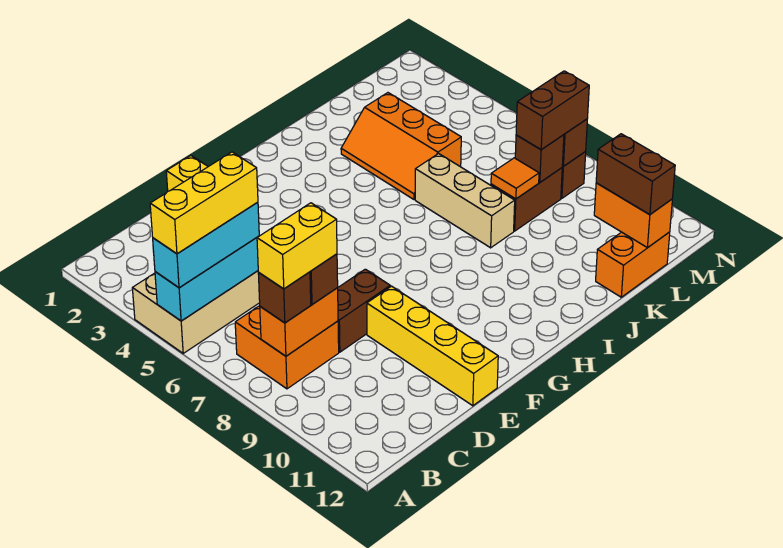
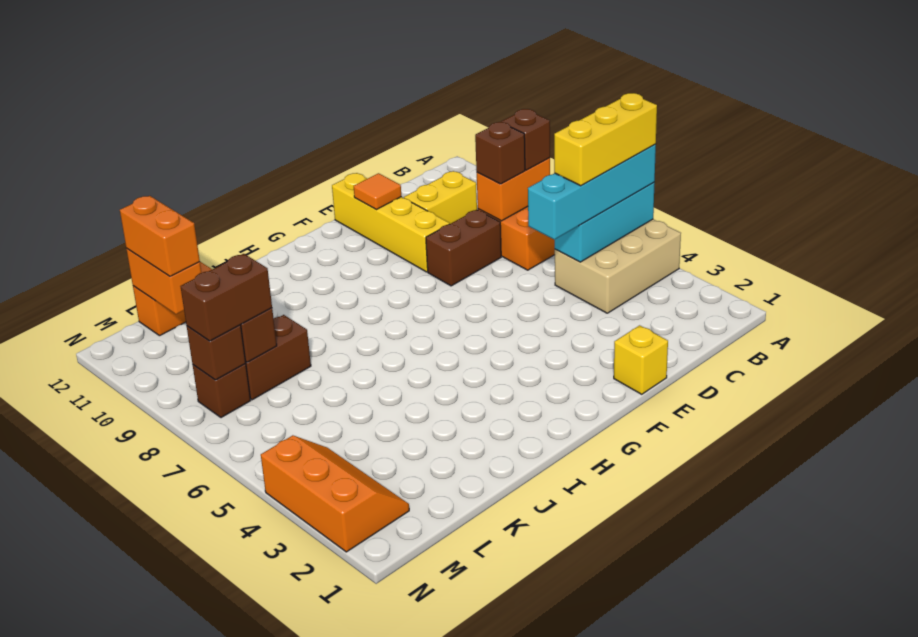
cyan 1x3 brick [153,202,259,288] -> cyan 1x4 brick [528,144,656,240]
yellow 1x2 brick [257,203,337,289] -> yellow 1x2 brick moved to [404,171,477,224]
orange 2x3 slope [341,93,461,199] -> orange 2x3 slope moved to [261,435,409,552]
tan 1x3 brick [415,154,515,248] -> none
orange 1x1 tile [491,158,539,199] -> orange 1x1 tile moved to [354,173,401,210]
brown 1x2 brick [596,134,675,215] -> orange 1x2 brick [120,196,200,276]

